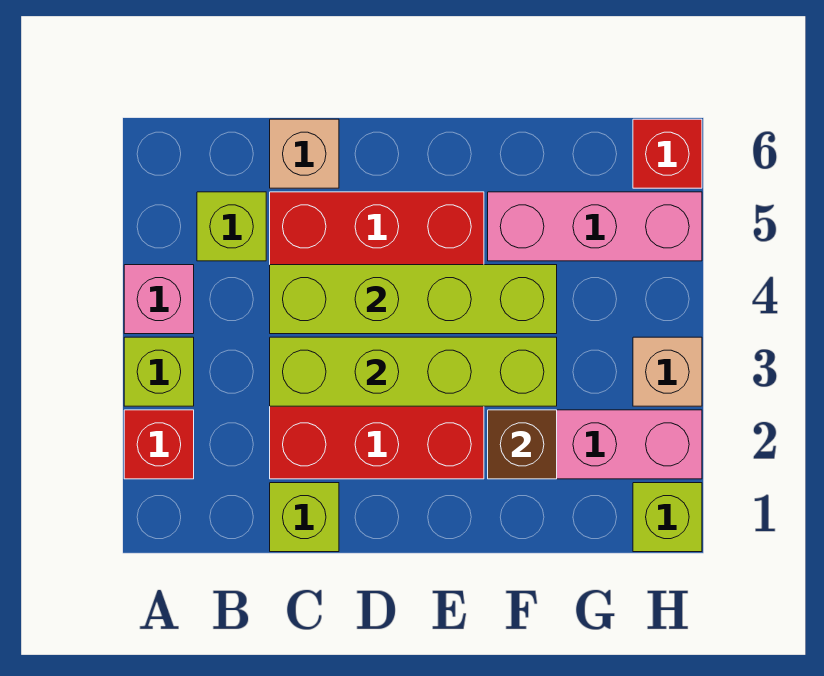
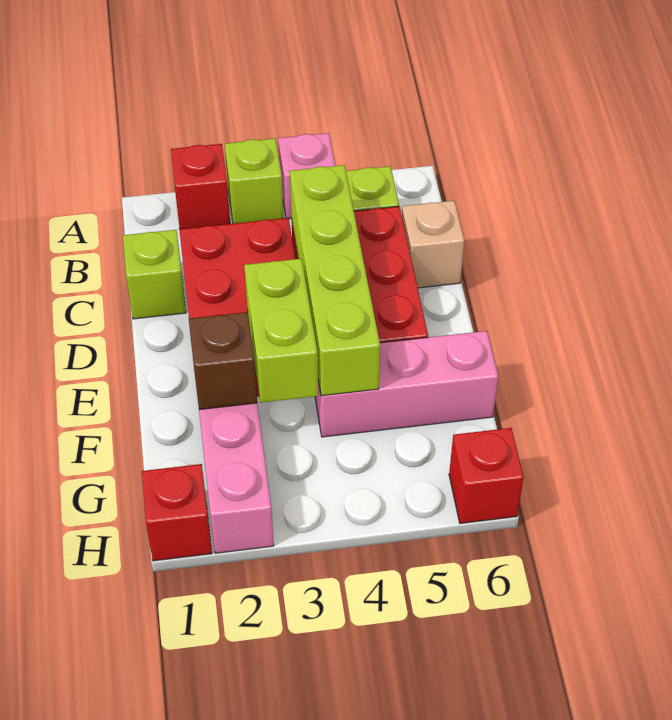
lime 1x4 brick [270,337,557,406] -> lime 1x2 brick [244,259,318,403]
pink 1x3 brick [488,192,702,261] -> pink 1x3 brick turned to [315,331,498,437]
lime 1x1 brick [633,483,702,552] -> red 1x1 brick [142,464,212,561]
tan 1x1 brick [633,337,702,406] -> none

